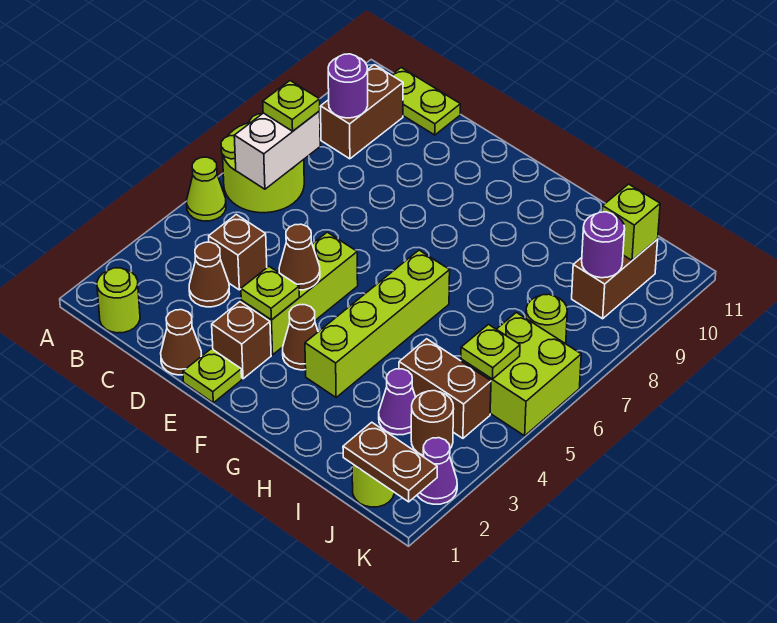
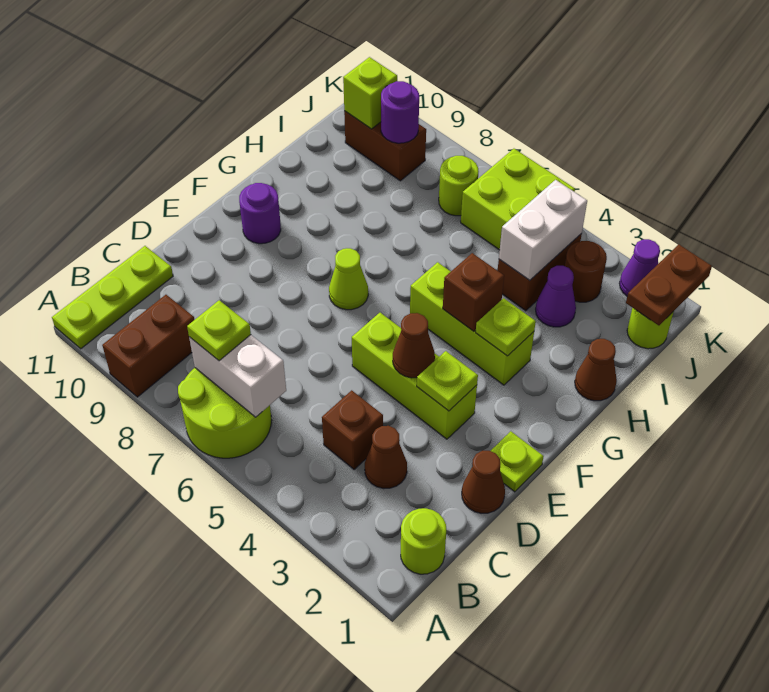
lime 1x1 cone [187,157,226,221] -> lime 1x1 cone moved to [329,248,368,310]
brown 1x2 brick [321,65,403,159] -> brown 1x2 brick turned to [102,295,194,397]
purple 1x1 round brick [328,54,368,118] -> purple 1x1 round brick moved to [239,183,281,244]
lime 1x2 plate [392,68,460,135] -> lime 1x3 plate [52,246,173,349]
brown 1x1 brick [212,302,271,379] -> brown 1x1 brick moved to [443,253,504,331]
brown 1x1 cone [283,305,318,370] -> brown 1x1 cone moved to [575,339,617,401]
lime 1x4 brick [305,250,450,397] -> lime 1x3 brick [410,262,534,385]
none -> white 1x2 brick [499,180,587,281]
lime 1x1 plate [461,325,520,379] -> lime 1x1 plate moved to [476,298,536,356]

